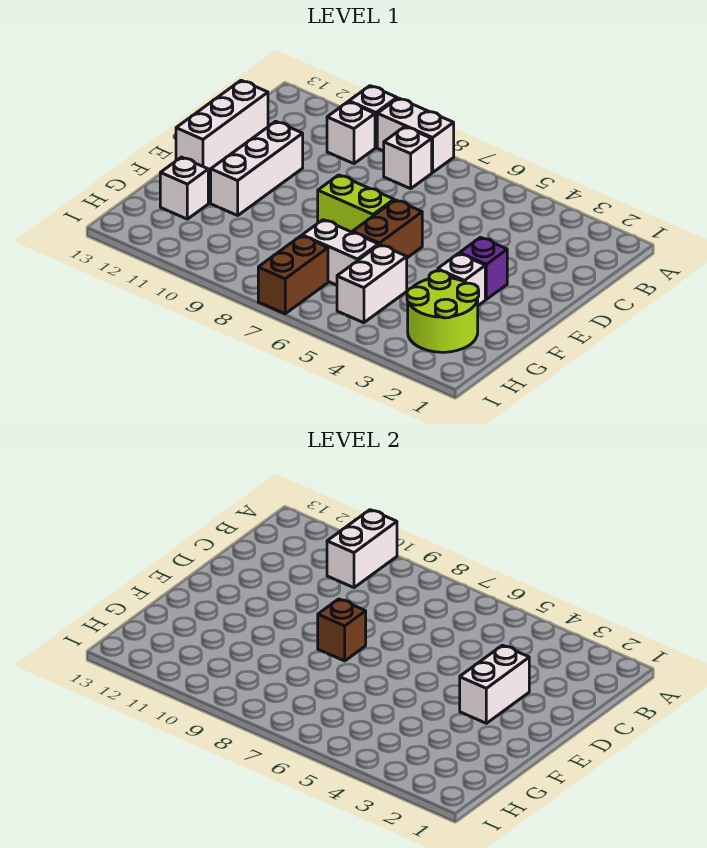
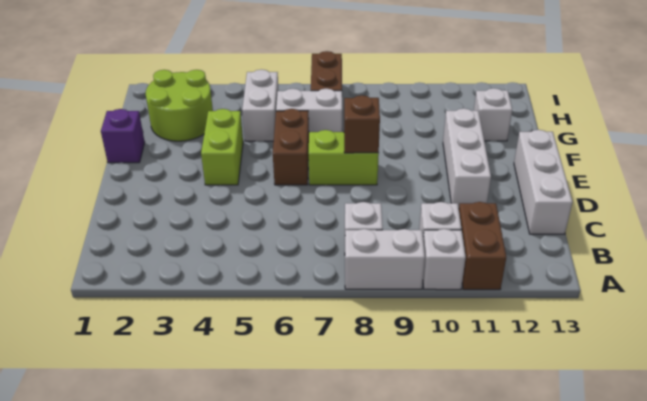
white 1x2 brick [327,510,397,588] -> none
none -> brown 1x2 brick [459,202,506,290]
white 1x2 brick [460,645,529,723] -> none
purple 1x1 brick [460,237,507,299] -> purple 1x1 brick moved to [101,109,145,163]
none -> lime 1x2 brick [201,109,243,185]
white 1x1 brick [438,254,485,305] -> none

